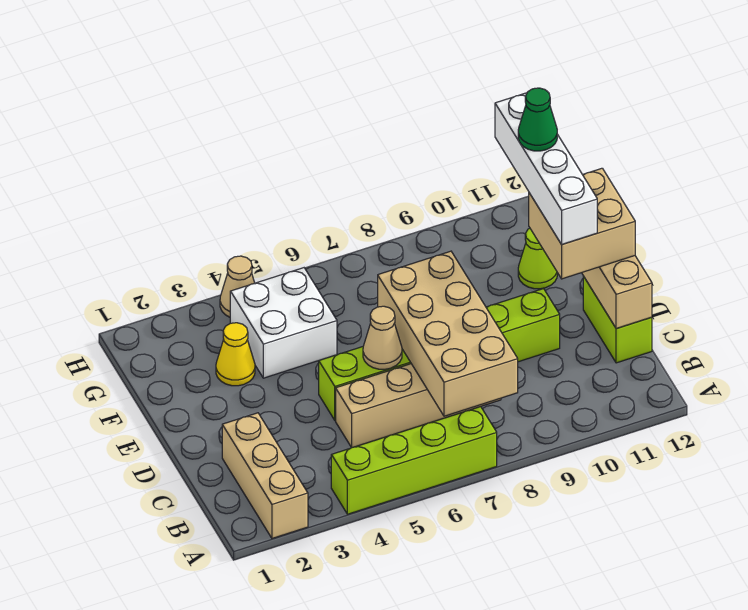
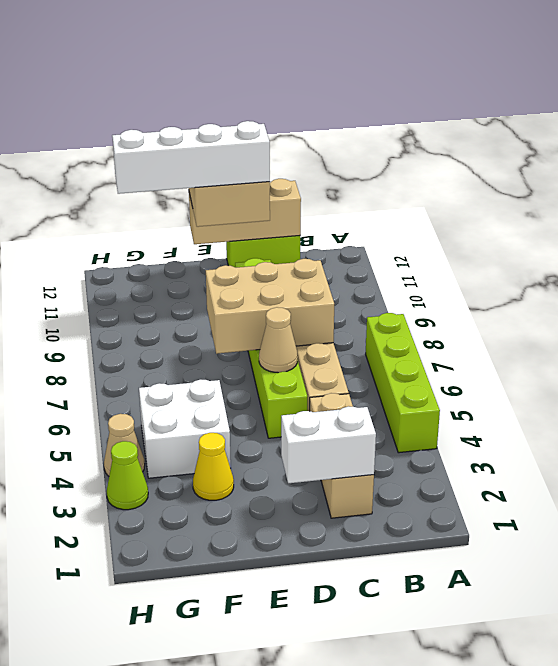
tan 1x3 brick [222,413,308,538] -> tan 1x3 brick turned to [310,393,374,518]
tan 2x4 brick [378,251,518,416] -> tan 2x3 brick [206,259,334,354]
none -> white 1x2 brick [281,406,376,483]
lime 1x1 cone [518,228,557,289] -> lime 1x1 cone moved to [107,441,148,510]
green 1x1 cone [518,88,557,151] -> none

